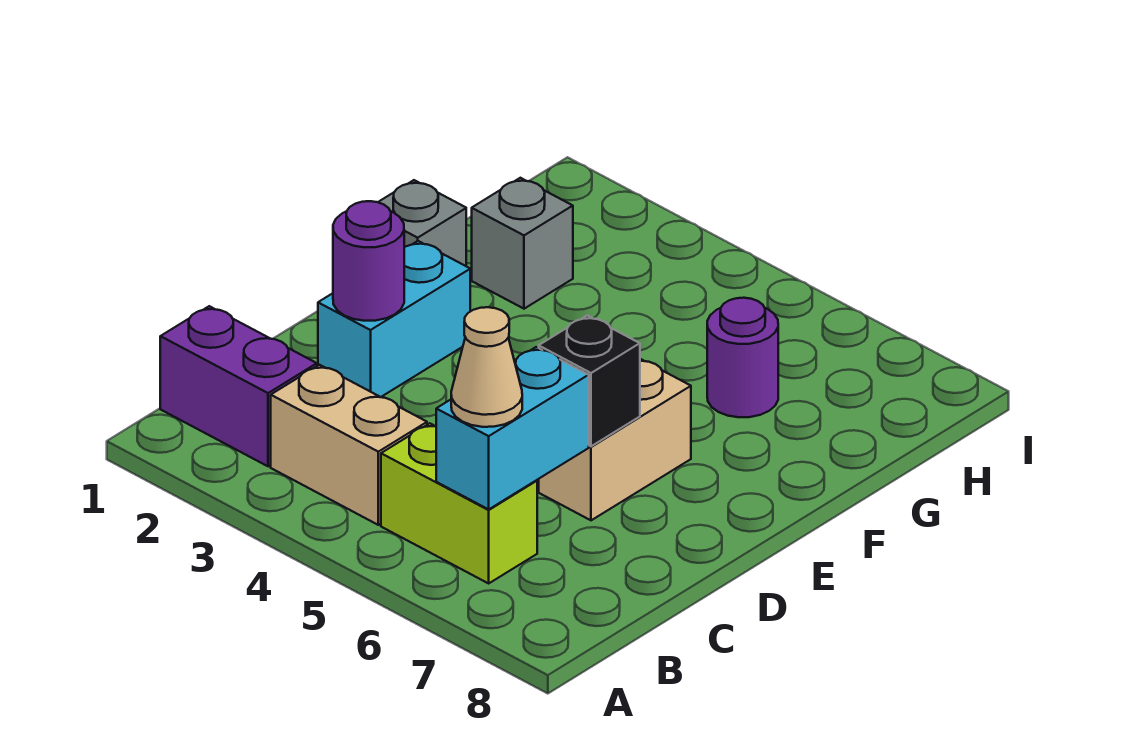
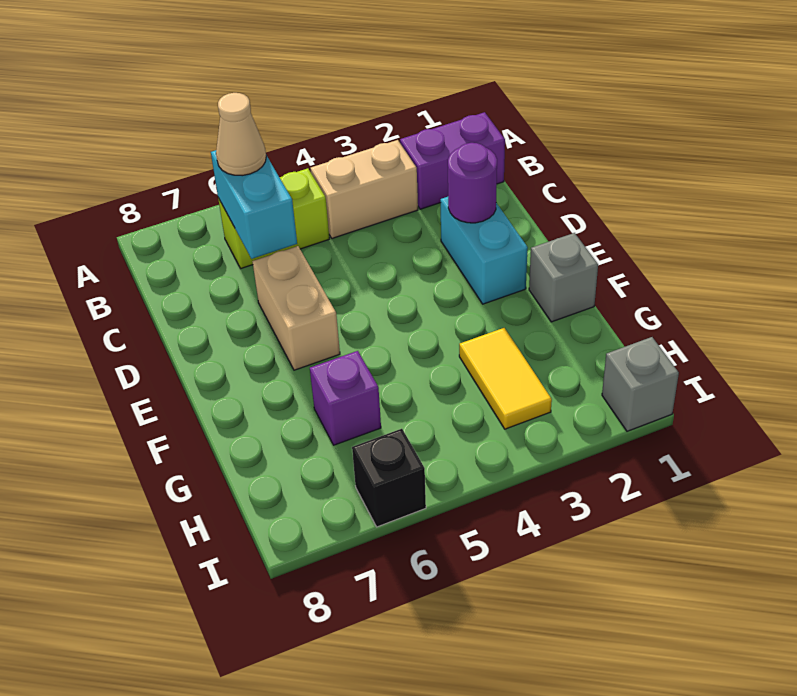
black 1x1 brick [539,315,640,446] -> black 1x1 brick moved to [352,429,426,527]
grey 1x1 brick [472,178,573,309] -> grey 1x1 brick moved to [602,337,679,431]
none -> yellow 1x2 tile [459,328,552,429]
purple 1x1 round brick [707,298,778,417] -> purple 1x1 brick [310,351,381,445]

